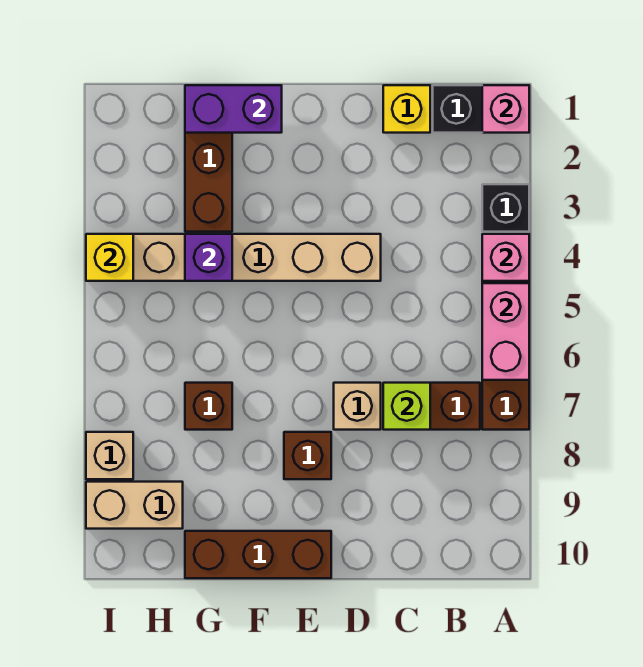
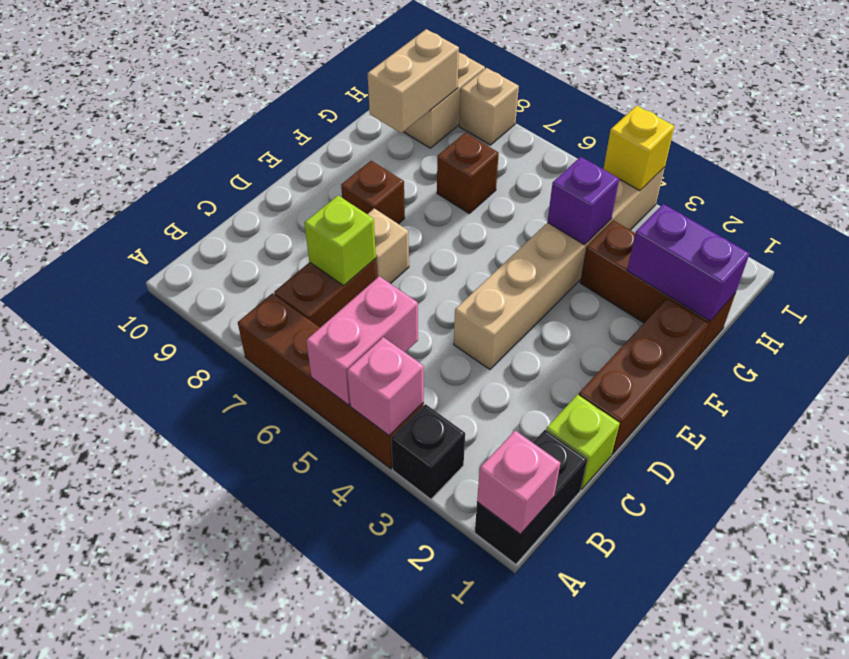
pink 1x2 brick [482,283,529,380] -> pink 1x2 brick turned to [306,276,418,405]
yellow 1x1 brick [383,85,430,133] -> lime 1x1 brick [546,395,620,489]
brown 1x3 brick [185,531,331,578] -> brown 1x3 brick moved to [579,298,708,454]
purple 1x2 brick [185,85,282,133] -> purple 1x2 brick turned to [627,204,750,321]
none -> tan 1x2 brick [368,29,459,133]

